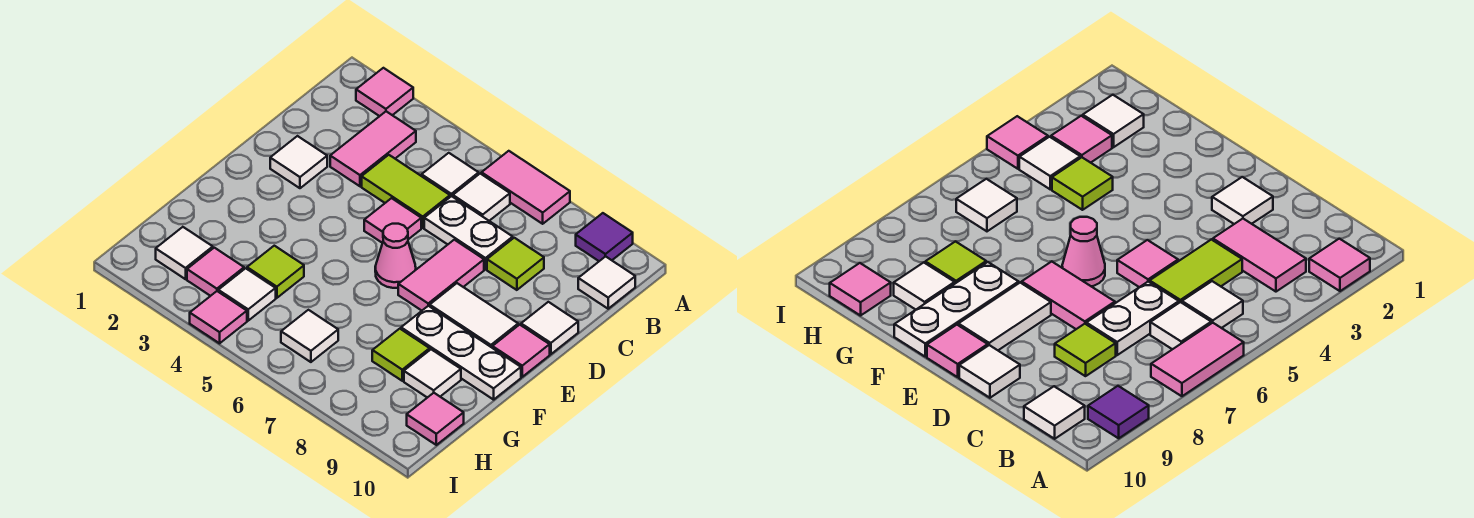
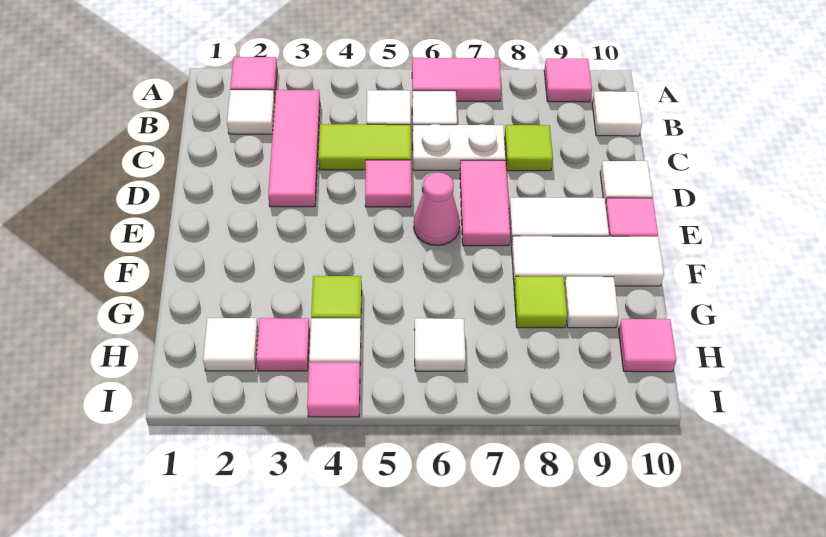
purple 1x1 tile [576,213,633,261] -> pink 1x1 tile [544,58,592,102]
pink 1x2 tile [330,111,416,186] -> pink 1x3 tile [268,90,320,207]
white 1x1 tile [270,136,327,188] -> white 1x1 tile moved to [227,90,275,134]
white 1x3 plate [401,306,521,400] -> white 1x3 tile [511,236,664,286]

